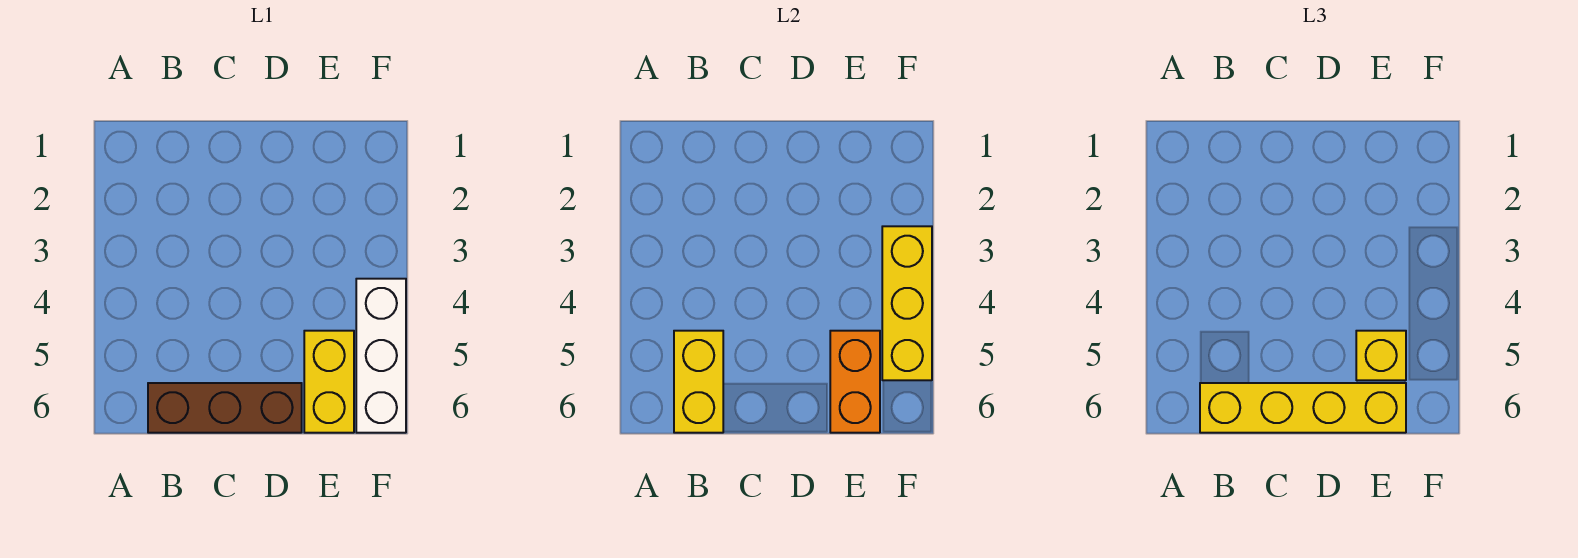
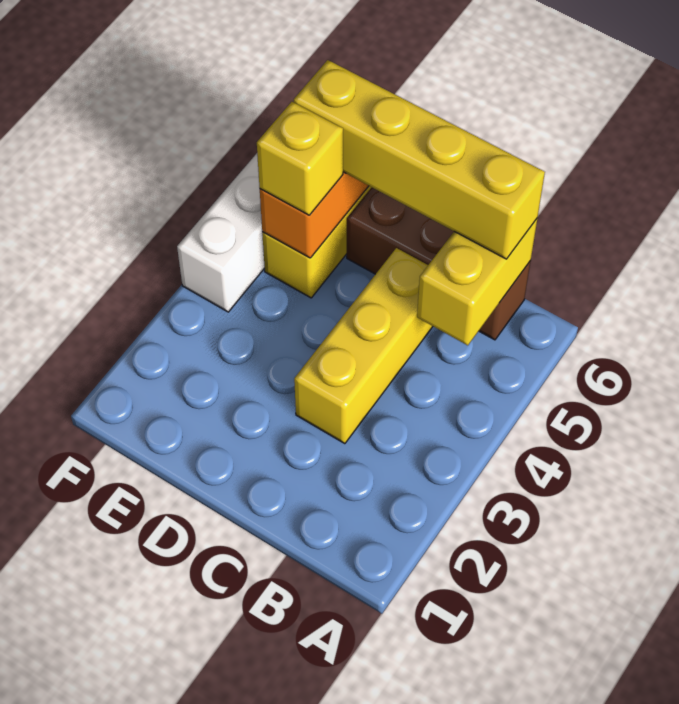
yellow 1x3 brick [882,226,932,380] -> yellow 1x3 brick moved to [294,248,433,444]

